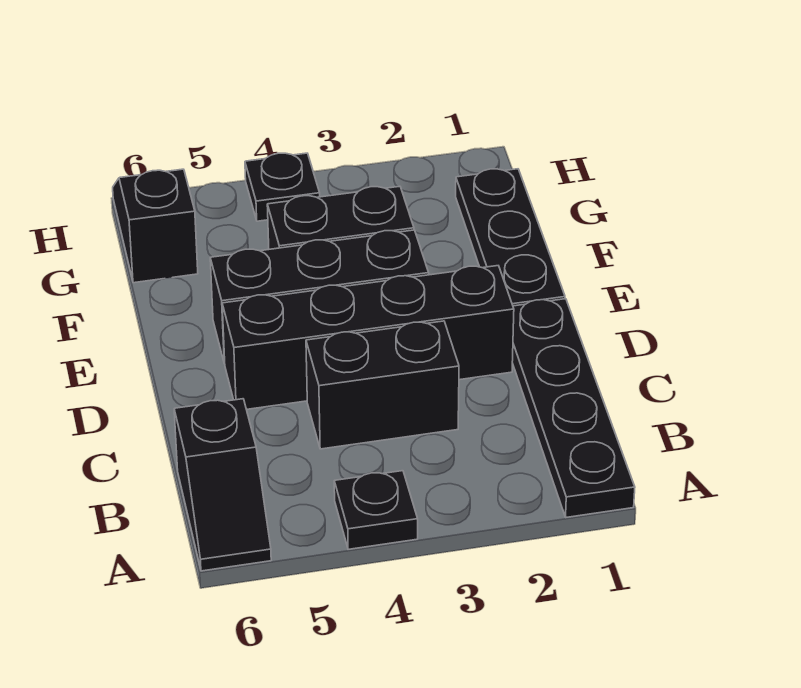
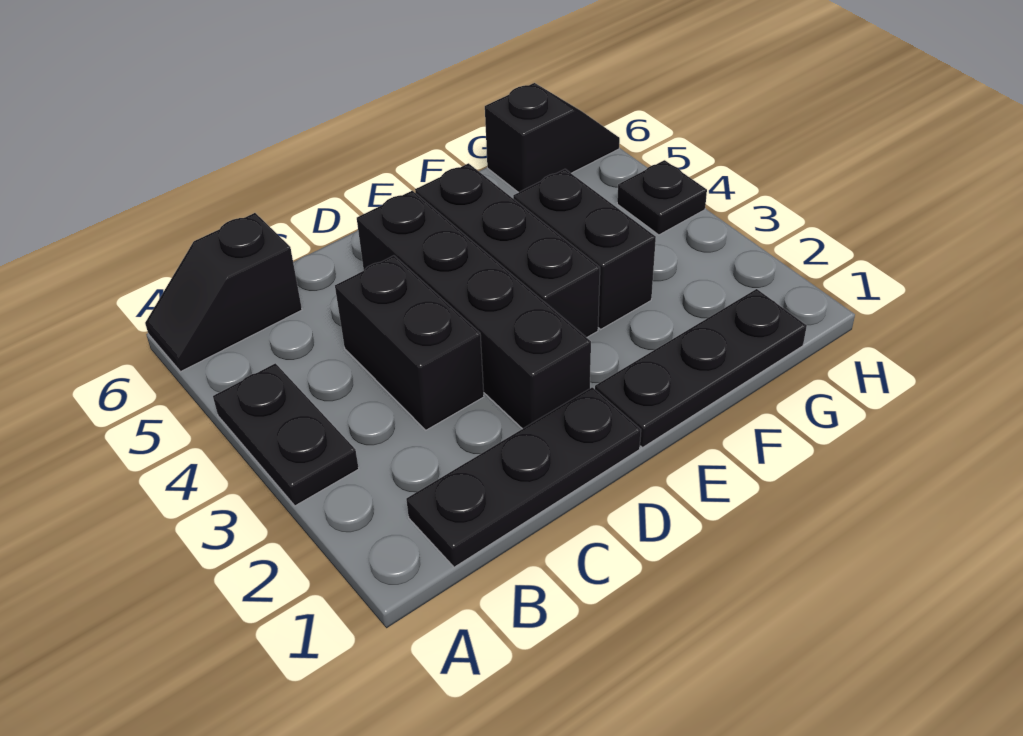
black 1x4 plate [512,299,635,517] -> black 1x3 plate [406,387,641,567]
black 1x1 plate [334,471,418,549] -> black 1x2 plate [213,363,359,506]

